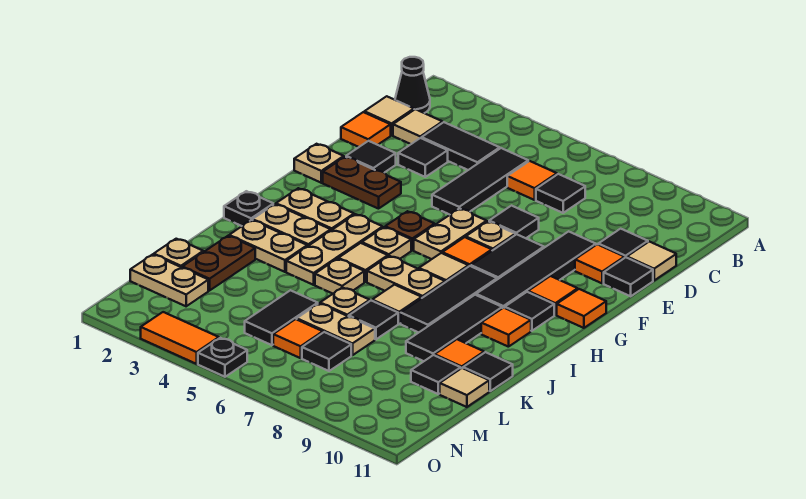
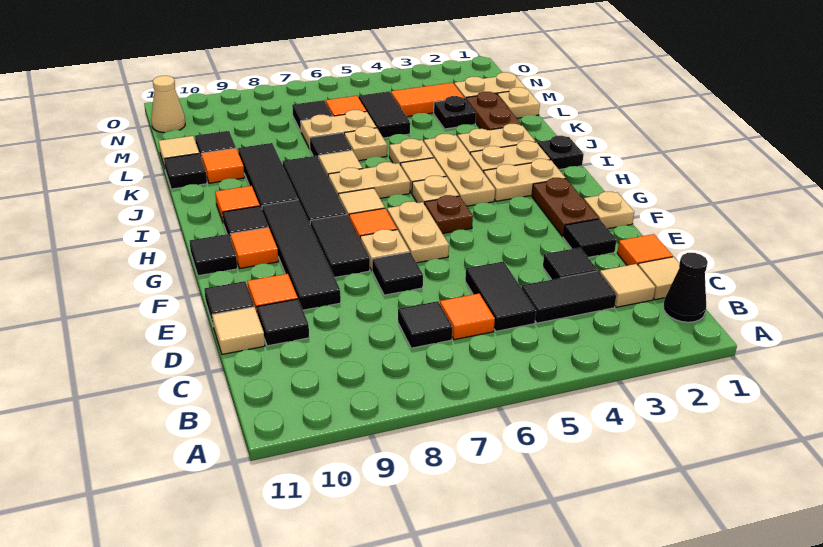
black 1x3 tile [432,148,528,215] -> black 1x2 tile [465,261,536,331]
brown 1x2 plate [323,157,401,209] -> brown 1x2 plate turned to [532,178,599,236]
orange 1x1 tile [557,289,606,328] -> black 1x1 tile [190,234,237,276]
none -> tan 1x1 cone [151,76,185,133]
orange 1x2 tile [141,312,219,364] -> orange 1x2 tile moved to [391,83,464,117]
black 1x1 plate [198,338,247,377] -> black 1x1 plate moved to [434,96,476,129]

